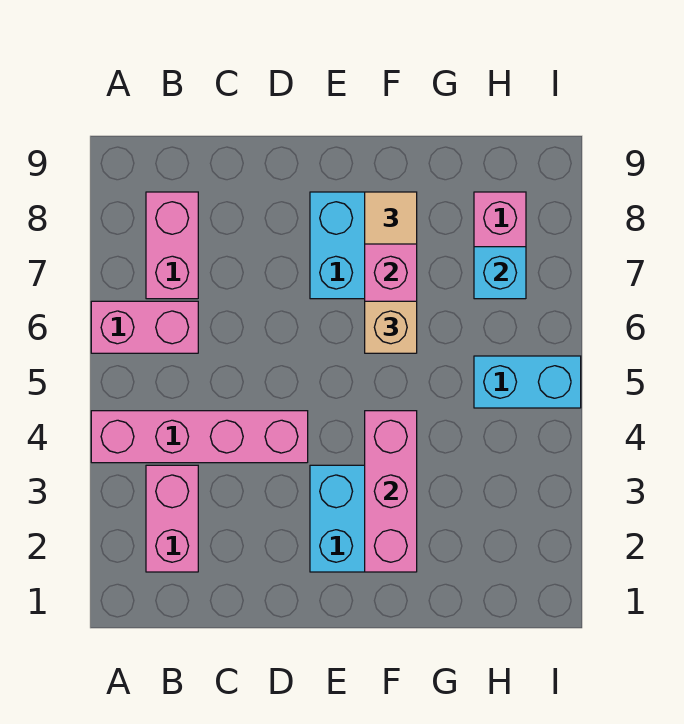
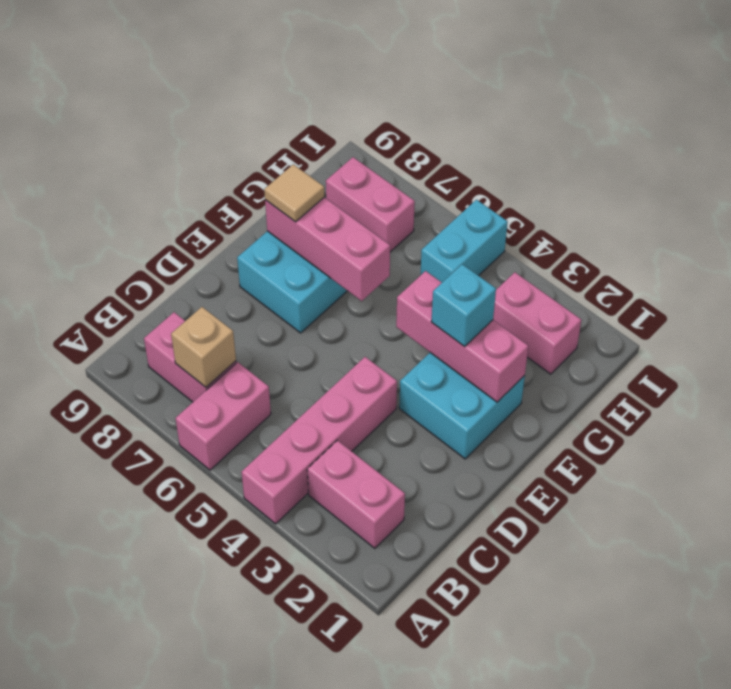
tan 1x1 brick [365,301,417,353] -> tan 1x1 brick moved to [171,307,236,387]
none -> pink 1x2 brick [493,272,581,374]
cyan 1x1 brick [474,247,526,299] -> cyan 1x1 brick moved to [431,264,496,347]

